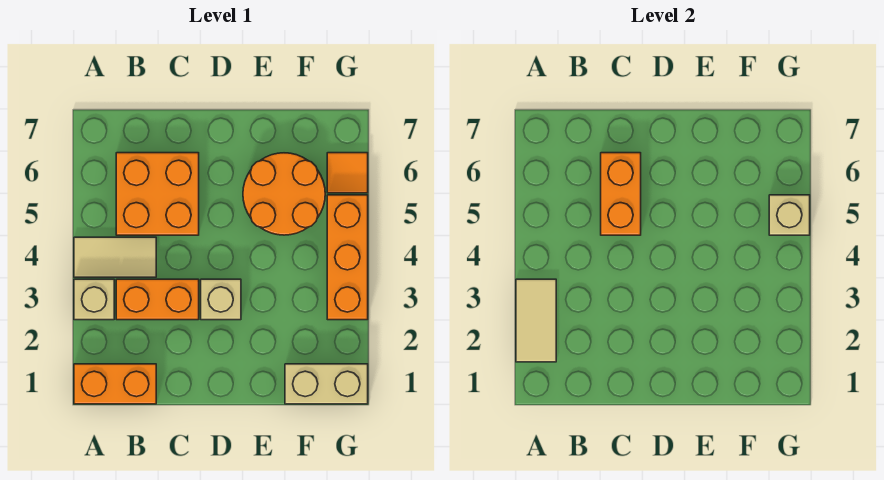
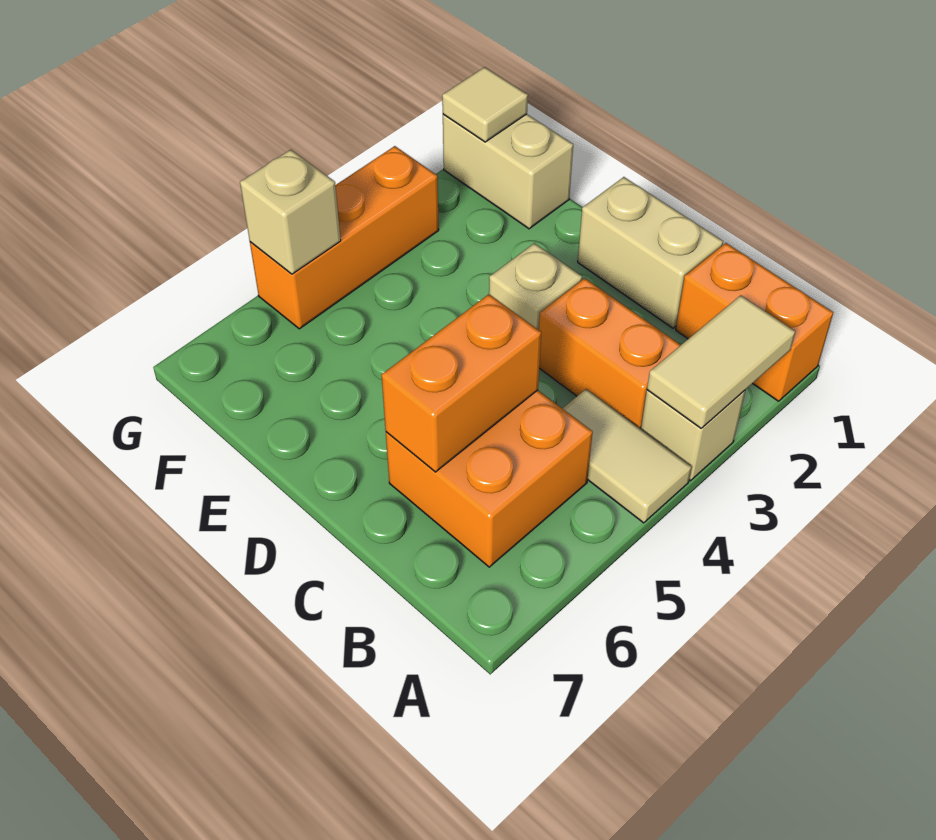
none -> tan 1x2 brick [578,177,723,328]
orange 2x2 round brick [243,153,325,235] -> none
none -> tan 1x1 tile [442,67,528,142]
orange 1x1 tile [327,153,368,193] -> none

